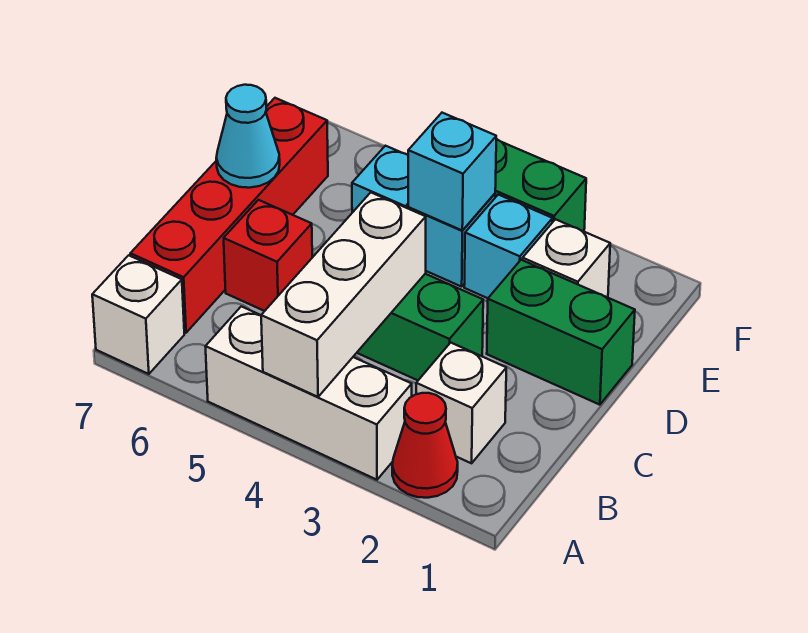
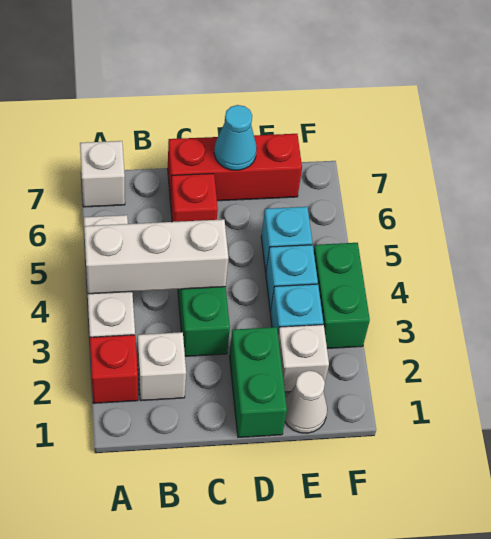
red 1x1 cone [392,393,458,498] -> red 1x1 brick [90,335,138,403]
red 1x4 brick [130,98,328,333] -> red 1x3 brick [168,134,302,203]
none -> white 1x1 cone [285,371,327,433]
cyan 1x1 brick [408,113,496,231] -> none

